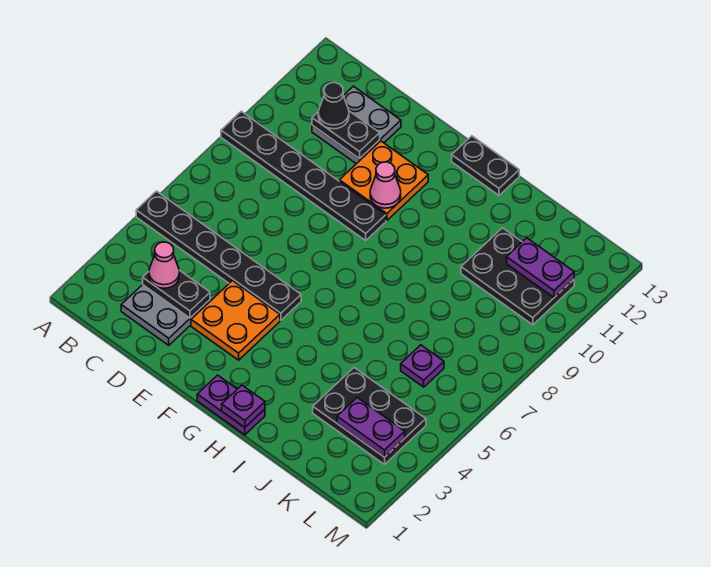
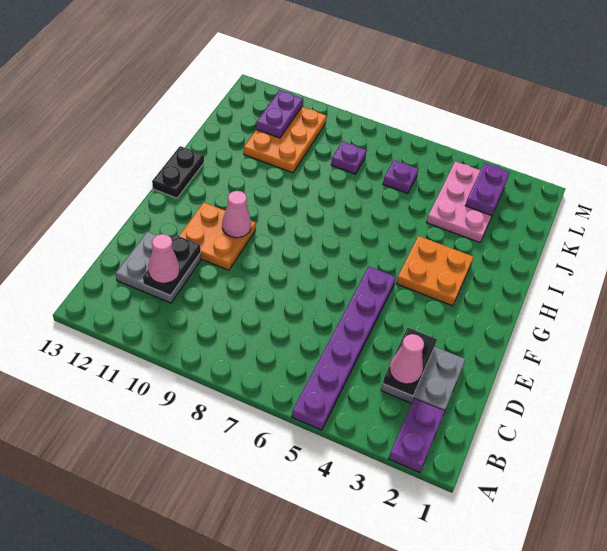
black 1x6 plate [136,191,301,320] -> purple 1x6 plate [292,267,396,430]
black 1x6 plate [221,111,386,240] -> none
black 1x1 cone [318,83,349,129] -> pink 1x1 cone [148,234,180,283]
orange 2x2 plate [191,281,280,360] -> orange 2x2 plate moved to [396,236,473,306]
purple 1x2 plate [197,375,265,435] -> purple 1x2 plate moved to [389,398,445,473]
purple 1x1 plate [222,385,265,427] -> purple 1x1 plate moved to [331,141,367,174]
black 2x3 plate [313,368,426,464] -> pink 2x3 plate [427,161,505,243]
black 2x3 plate [461,228,574,325] -> orange 2x3 plate [244,107,327,173]

